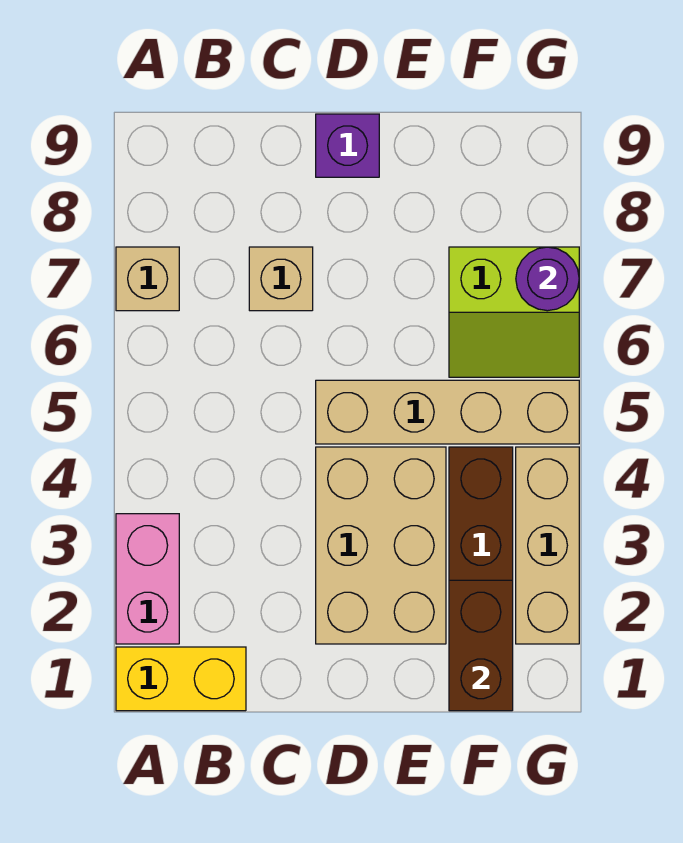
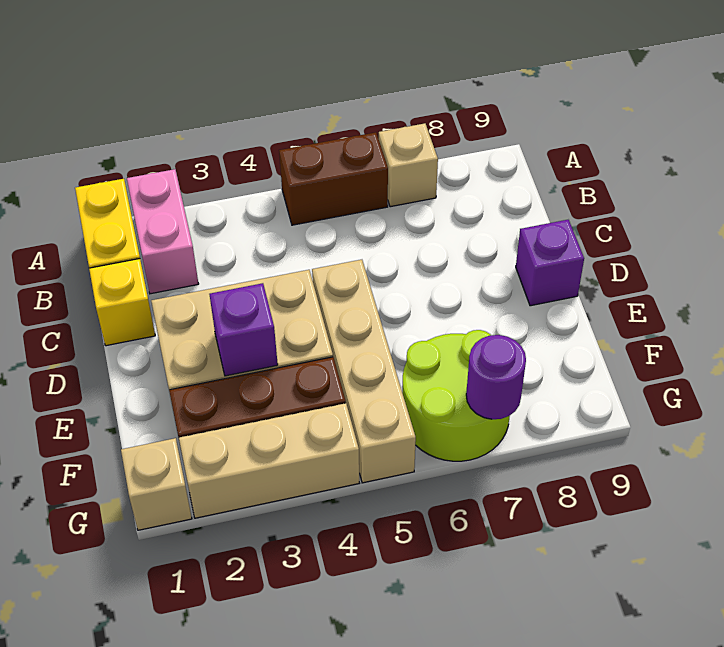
pink 1x2 brick [116,514,179,644] -> pink 1x2 brick turned to [127,169,198,294]
none -> yellow 1x1 brick [89,259,155,346]
tan 1x1 brick [249,247,313,311] -> tan 1x1 brick moved to [121,438,192,530]
none -> purple 1x1 brick [209,283,278,376]
brown 1x2 brick [449,580,513,711] -> brown 1x2 brick moved to [279,132,388,225]
lime 2x2 slope [449,247,579,377] -> lime 2x2 round brick [402,330,510,461]

